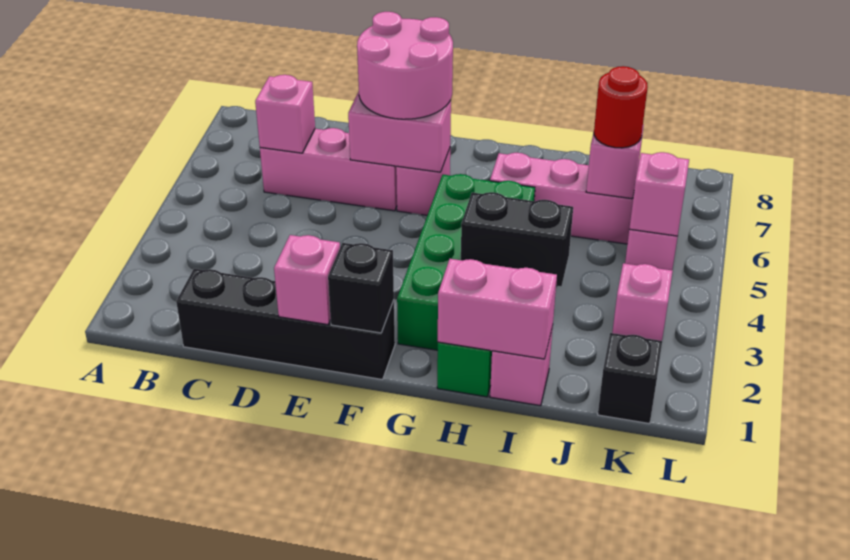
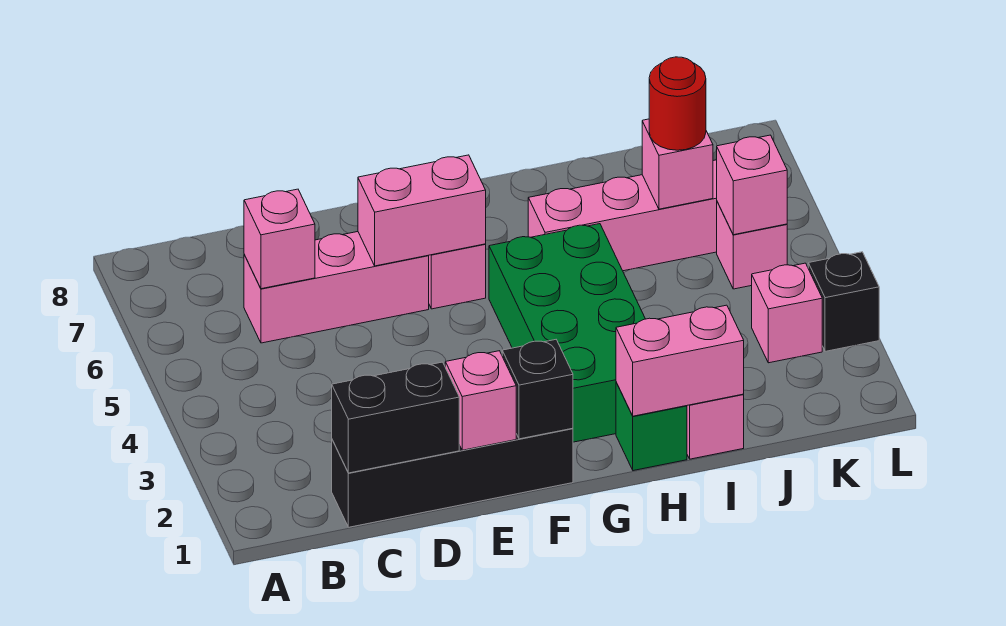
pink 2x2 round brick [357,12,453,119] -> none
black 1x2 brick [461,192,573,286] -> black 1x2 brick moved to [332,362,459,473]
black 1x1 brick [598,333,662,424] -> black 1x1 brick moved to [808,252,879,351]

